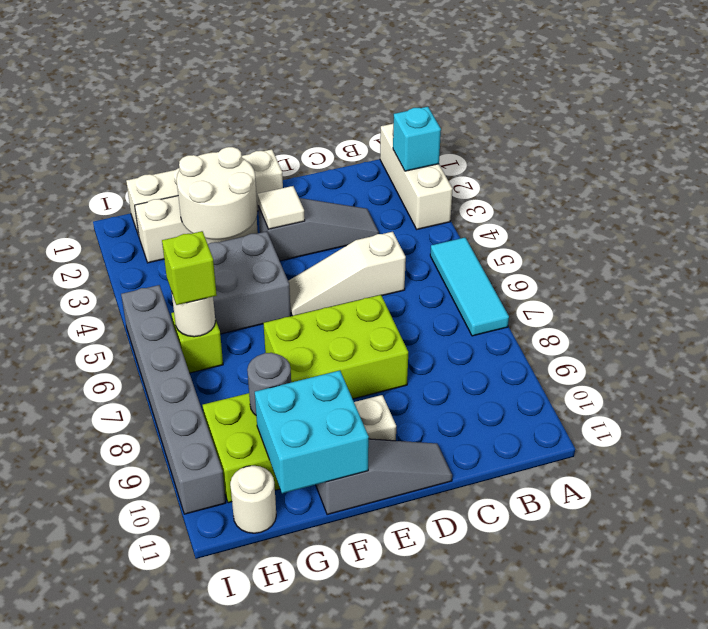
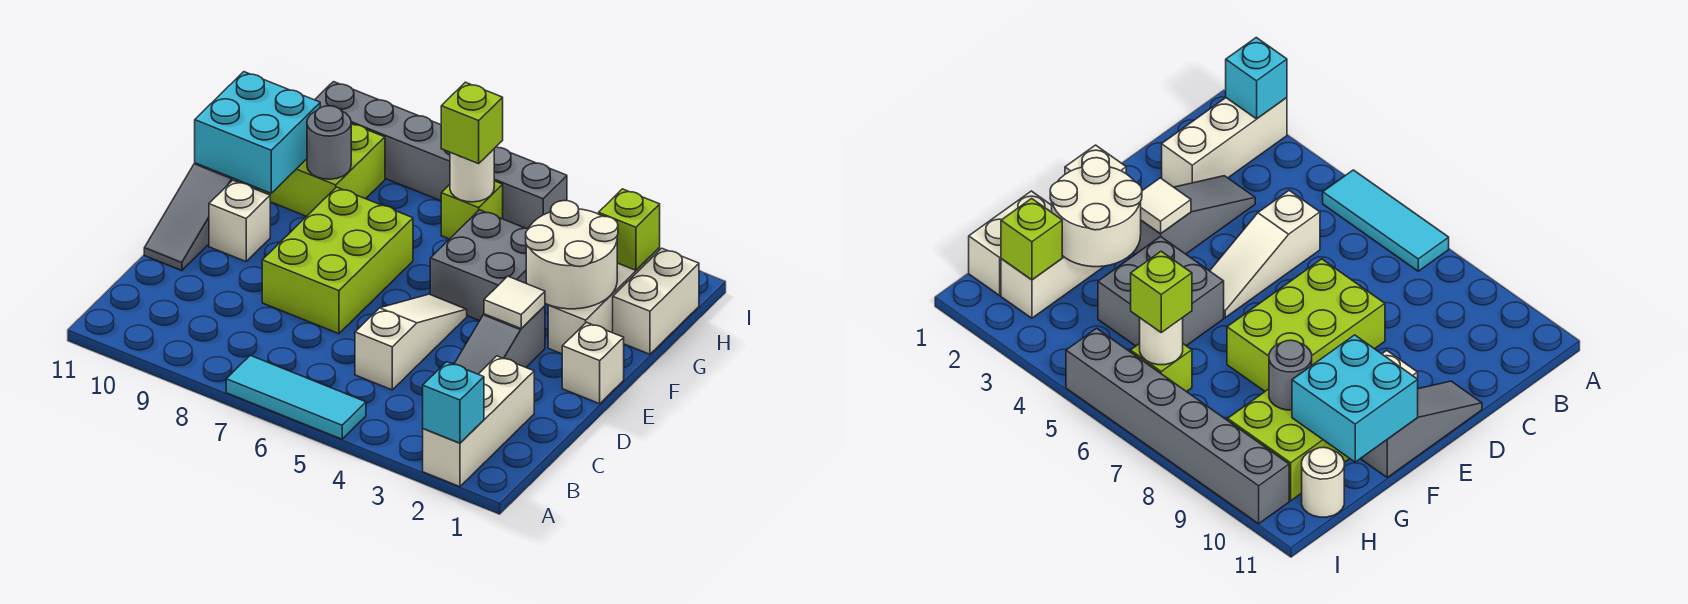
white 1x3 brick [380,123,453,229] -> white 1x3 brick turned to [423,356,534,487]
none -> lime 1x1 brick [599,189,660,270]

